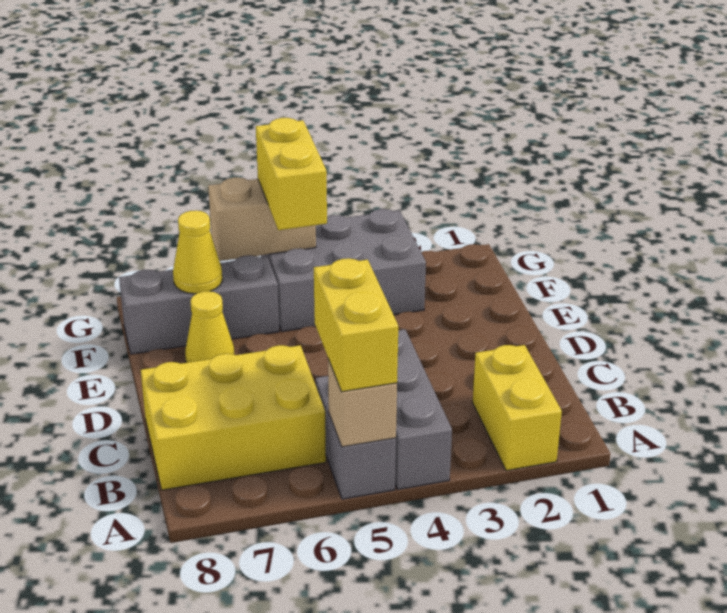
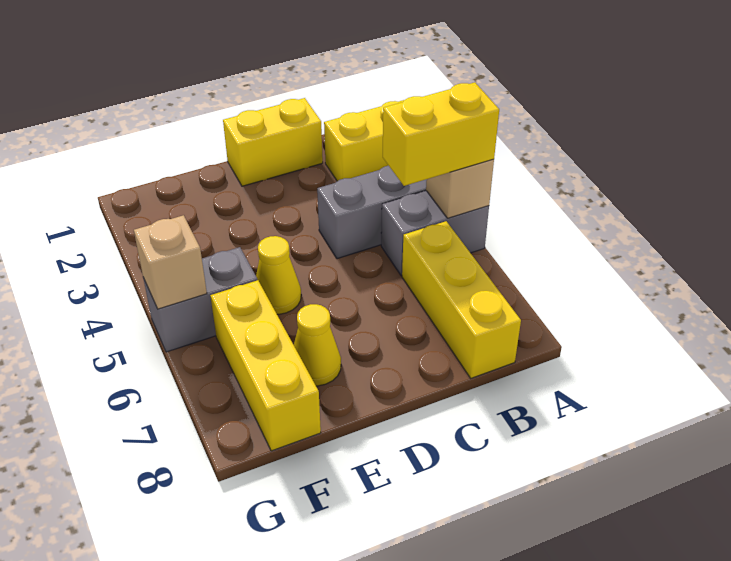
yellow 2x3 brick [141,345,326,490] -> yellow 1x3 brick [402,221,521,378]
grey 2x3 brick [261,209,426,332] -> grey 1x2 brick [143,247,257,352]
yellow 1x2 brick [256,118,327,230] -> yellow 1x2 brick moved to [223,98,323,186]
grey 1x3 brick [119,255,279,354] -> yellow 1x3 brick [210,280,321,451]
yellow 1x1 cone [173,210,222,294] -> yellow 1x1 cone moved to [256,236,301,314]
tan 1x2 brick [208,177,316,261] -> tan 1x1 brick [134,215,207,309]

